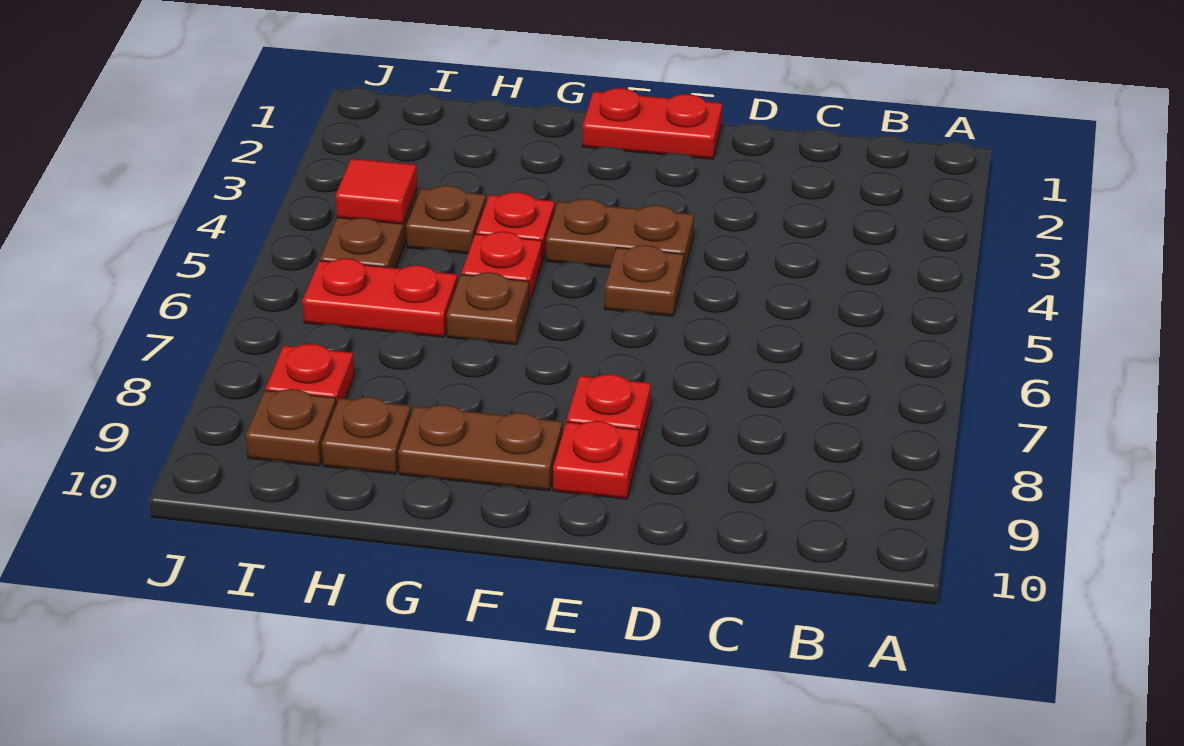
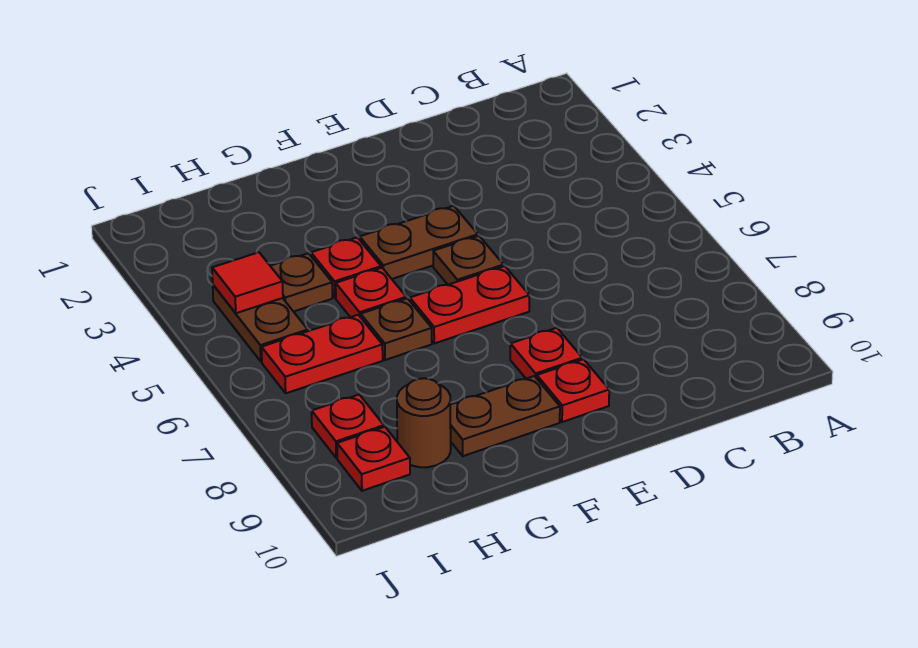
red 1x2 plate [583,88,722,159] -> red 1x2 plate moved to [410,266,529,343]
brown 1x1 plate [322,397,411,474] -> brown 1x1 round brick [397,378,451,467]
brown 1x1 plate [246,389,336,466] -> red 1x1 plate [337,427,410,491]

